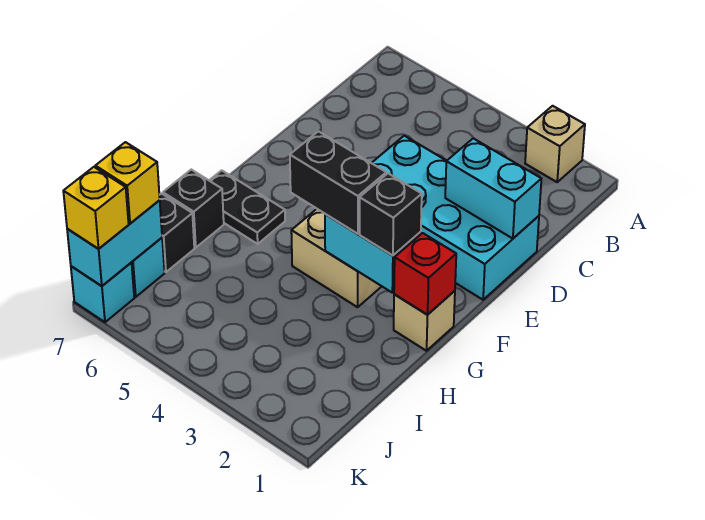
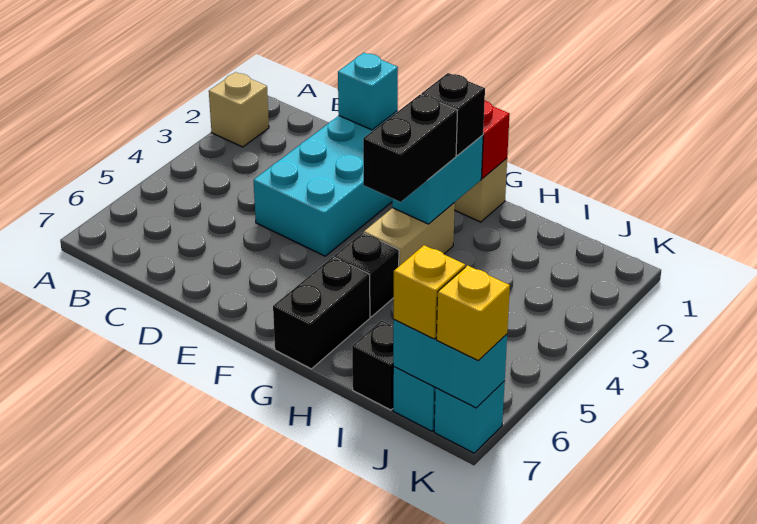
cyan 1x2 brick [445,138,541,239] -> cyan 1x1 brick [338,53,398,130]
black 1x2 plate [209,170,285,244] -> black 1x2 brick [273,257,370,369]
black 1x1 brick [163,170,224,248] -> black 1x1 brick moved to [334,233,399,317]

